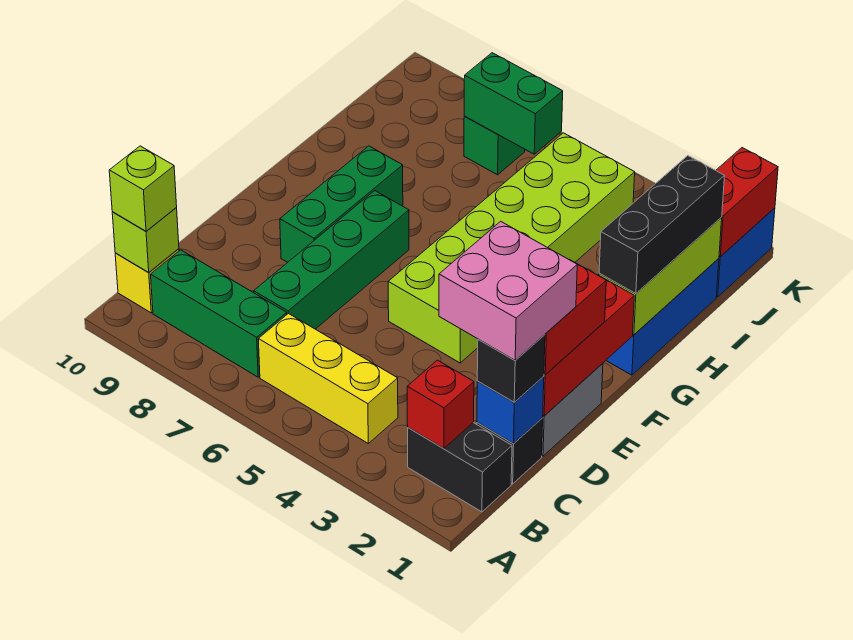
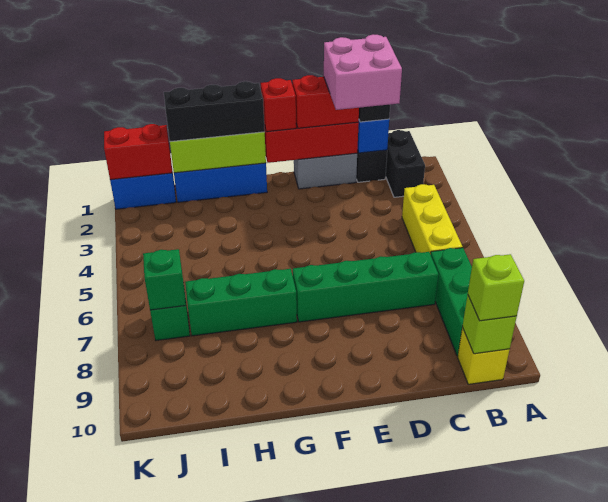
red 1x1 brick [407,360,474,448] -> red 1x1 brick moved to [261,78,296,132]
lime 2x6 brick [388,133,635,363] -> none
green 1x3 brick [280,146,403,262] -> green 1x3 brick moved to [185,269,297,336]
green 1x2 brick [464,53,563,154] -> green 1x1 brick [143,249,186,310]

